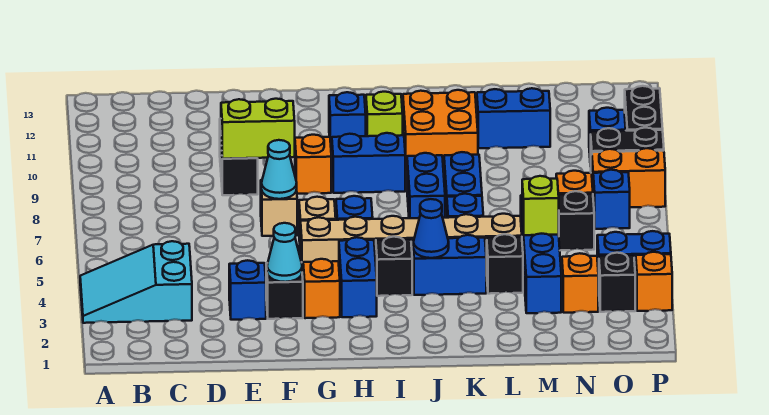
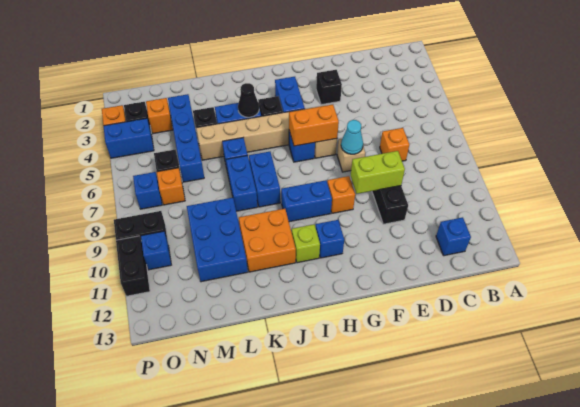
cyan 2x3 slope [80,241,192,323] -> none
blue 1x1 brick [229,260,266,320] -> blue 1x1 brick moved to [436,217,471,256]
cyan 1x1 cone [267,223,302,282] -> none
orange 1x1 brick [303,259,340,318] -> orange 1x1 brick moved to [380,128,409,161]
blue 1x1 cone [413,199,449,258] -> black 1x1 cone [238,83,259,117]
blue 1x2 brick [477,88,550,148] -> blue 2x3 brick [187,198,248,282]
lime 1x1 brick [522,176,559,235] -> none
orange 1x2 brick [592,148,665,207] -> orange 1x2 brick moved to [289,105,339,146]

